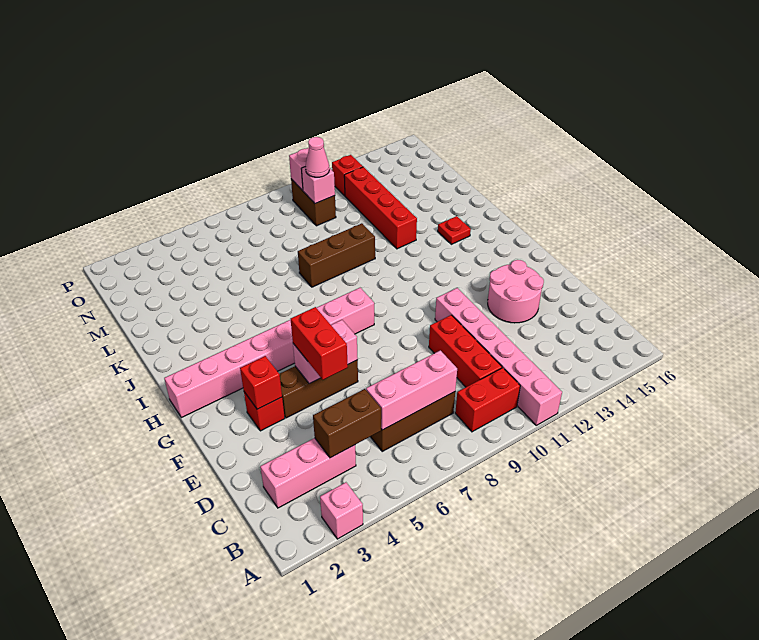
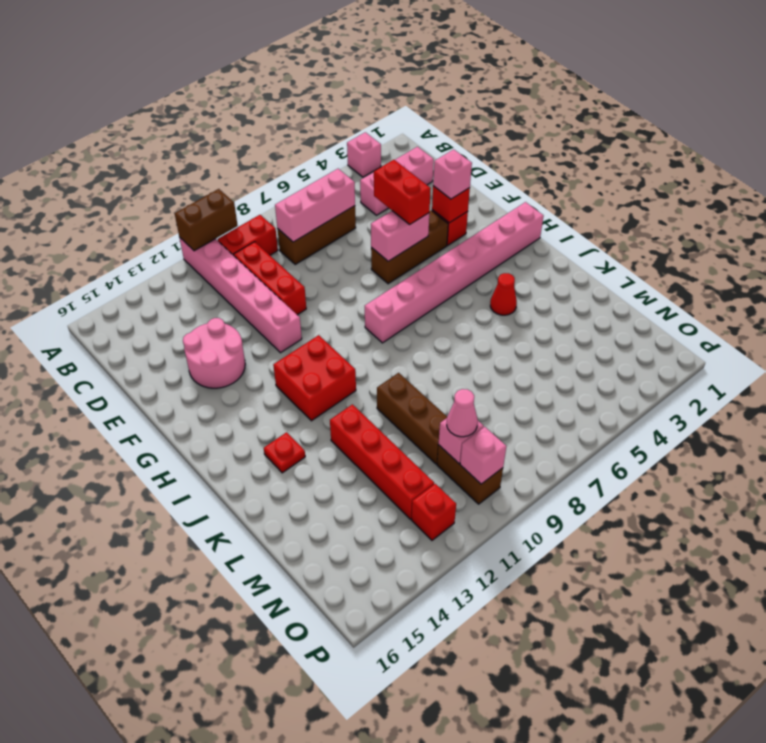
brown 1x2 brick [313,389,381,458] -> brown 1x2 brick moved to [175,189,238,251]
none -> pink 1x1 brick [433,149,472,199]
none -> red 2x2 brick [273,335,356,421]
none -> red 1x1 cone [490,273,517,315]
brown 1x3 brick [298,223,375,287] -> brown 1x3 brick turned to [377,373,447,464]

